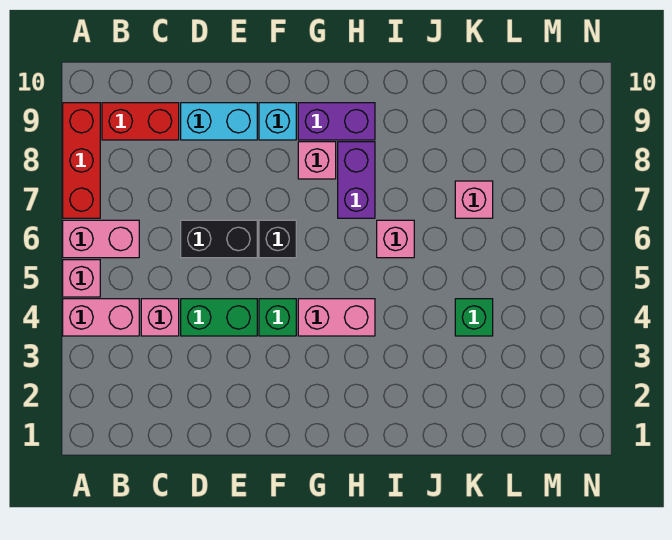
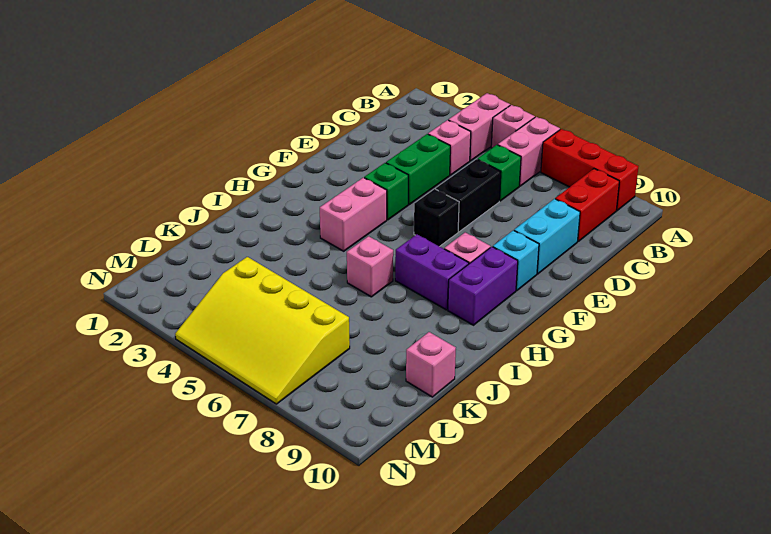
green 1x1 brick [455,299,493,336] -> green 1x1 brick moved to [478,145,521,201]
pink 1x1 brick [455,181,493,218] -> pink 1x1 brick moved to [406,332,456,397]
none -> yellow 3x4 slope [175,257,350,404]

